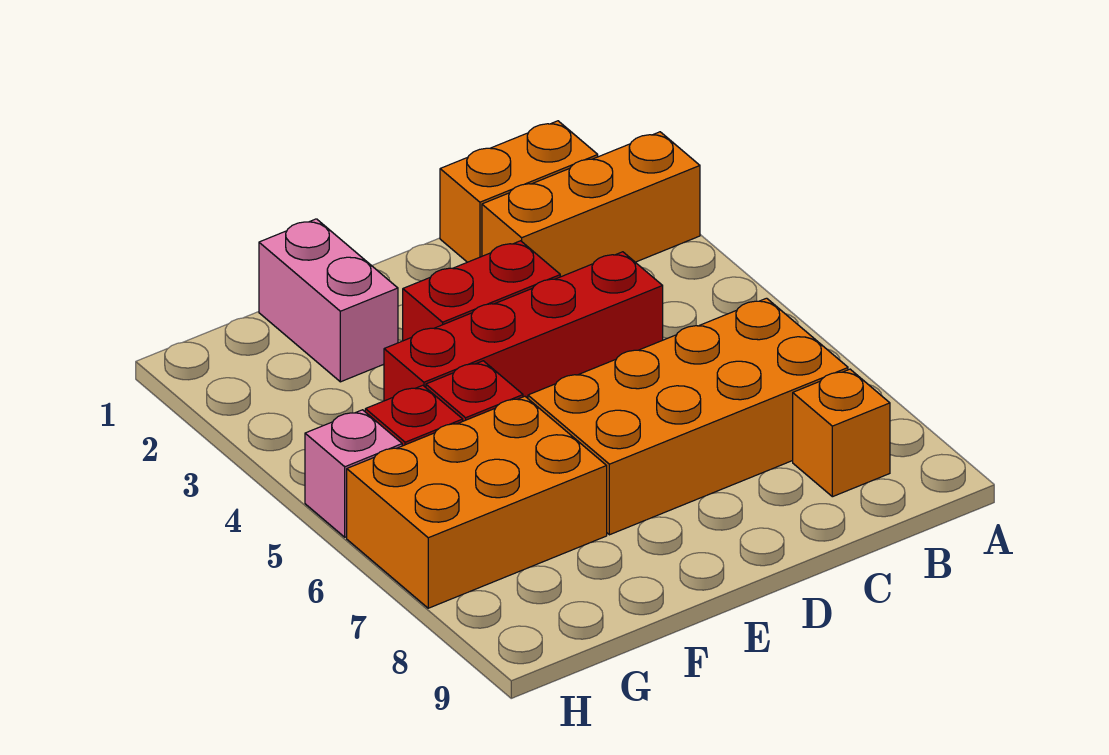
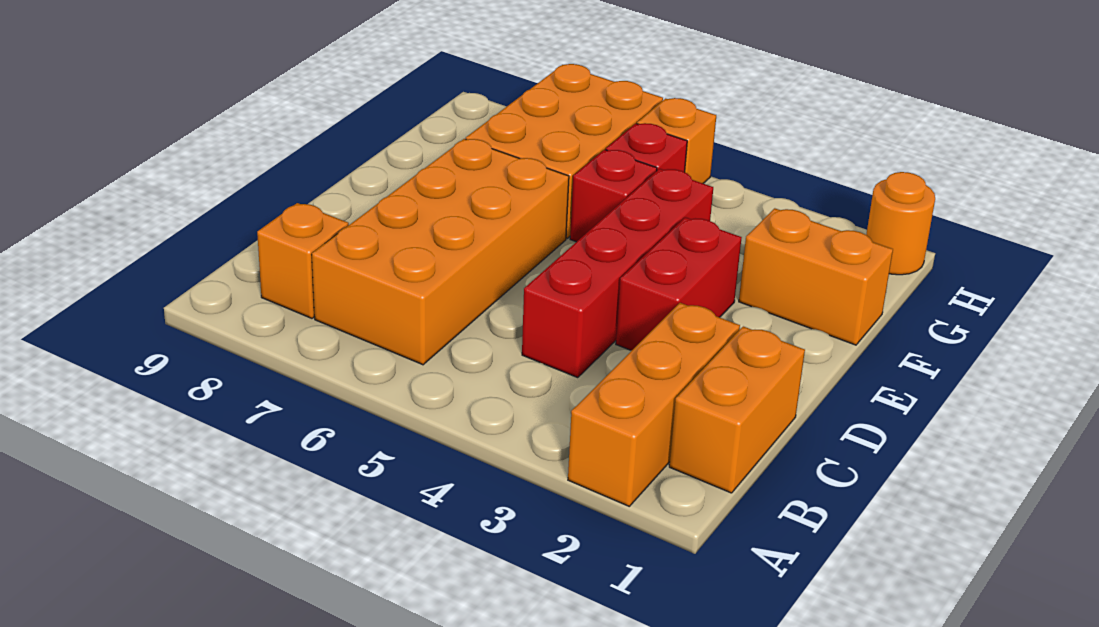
pink 1x2 brick [259,219,398,382] -> orange 1x2 brick [739,208,893,345]
none -> orange 1x1 round brick [866,172,935,275]
pink 1x1 brick [305,410,402,537] -> orange 1x1 brick [637,98,716,183]

